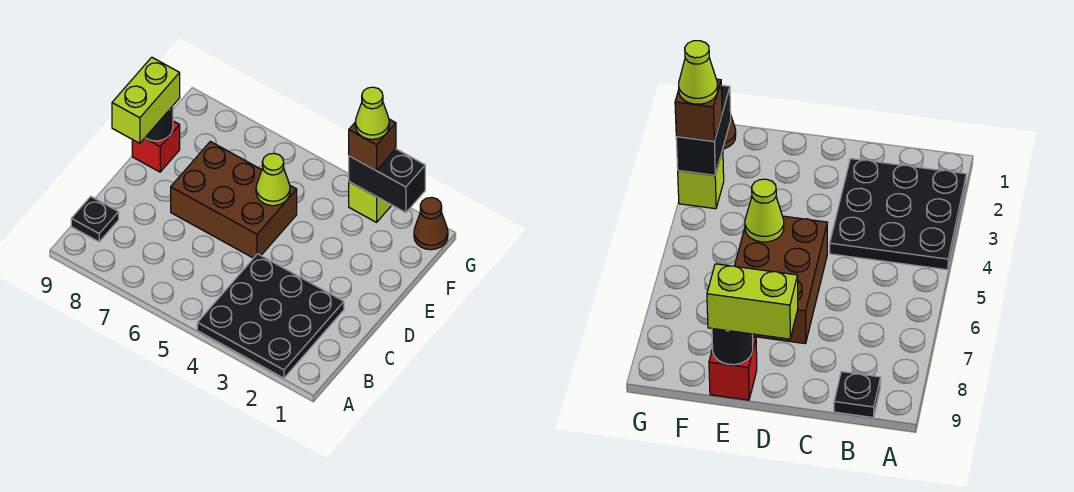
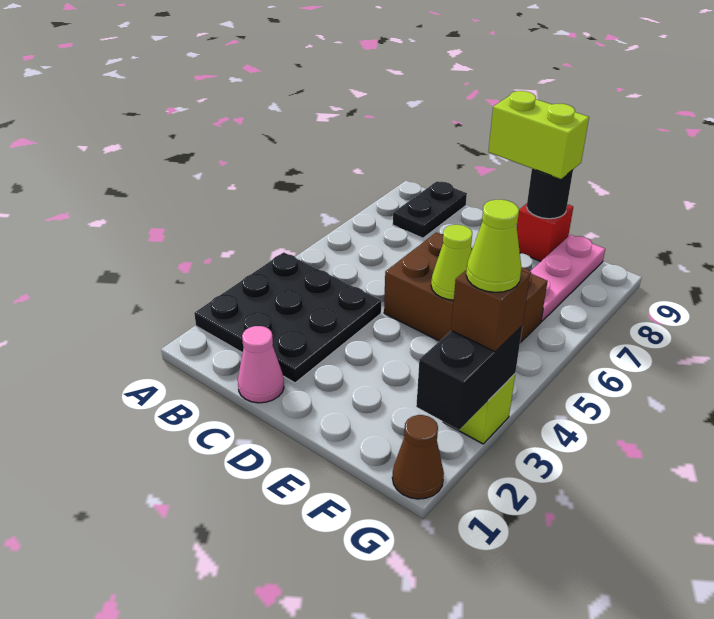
black 1x1 plate [71,196,119,242] -> black 1x2 plate [393,181,467,238]
none -> pink 1x1 cone [238,326,284,403]
brown 2x3 brick [171,142,297,258] -> brown 2x3 brick turned to [384,233,548,343]
none -> pink 1x3 plate [530,235,605,322]

